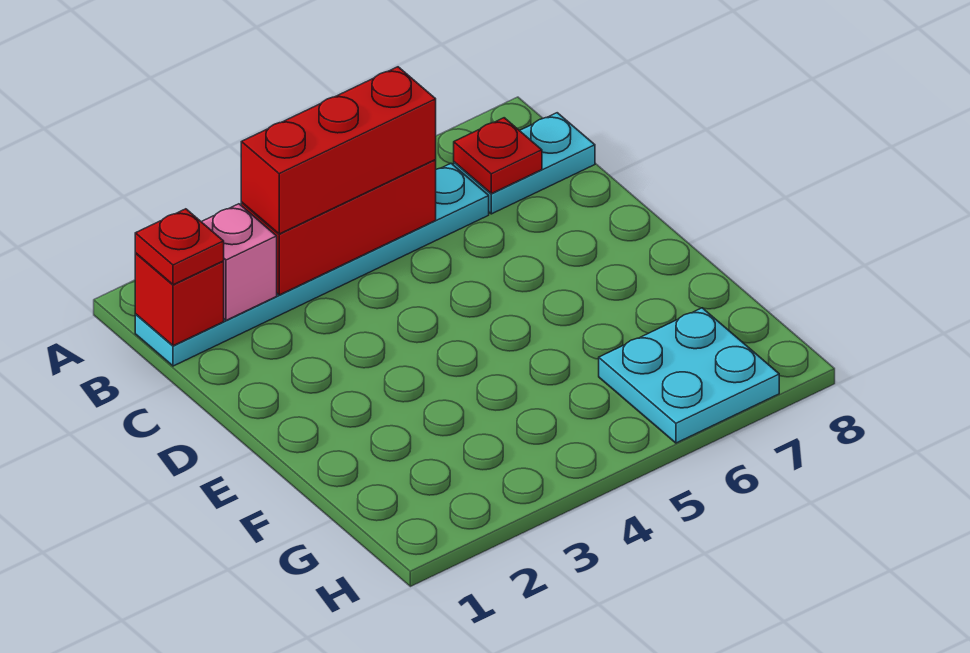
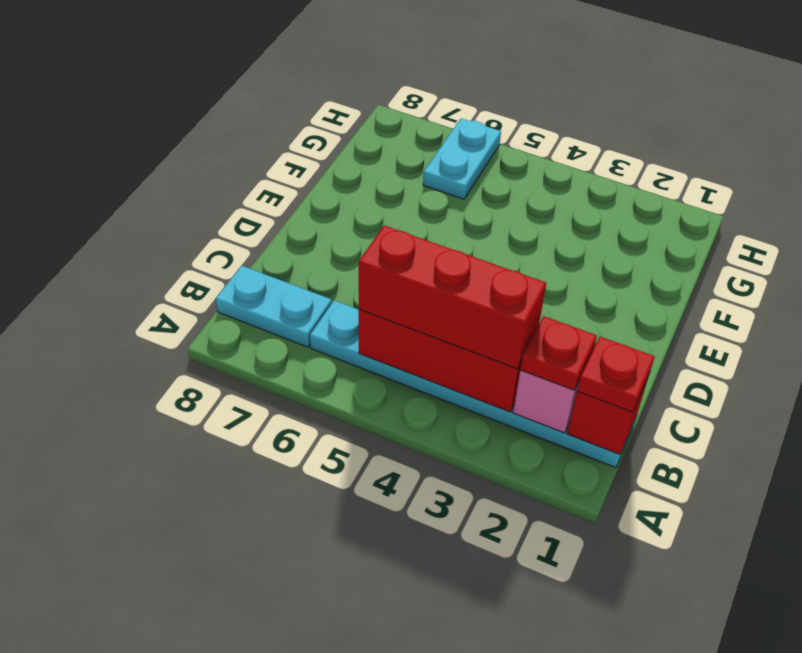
red 1x1 plate [454,118,542,194] -> red 1x1 plate moved to [520,316,597,390]
cyan 2x2 plate [599,308,779,443] -> cyan 1x2 plate [423,118,501,199]

